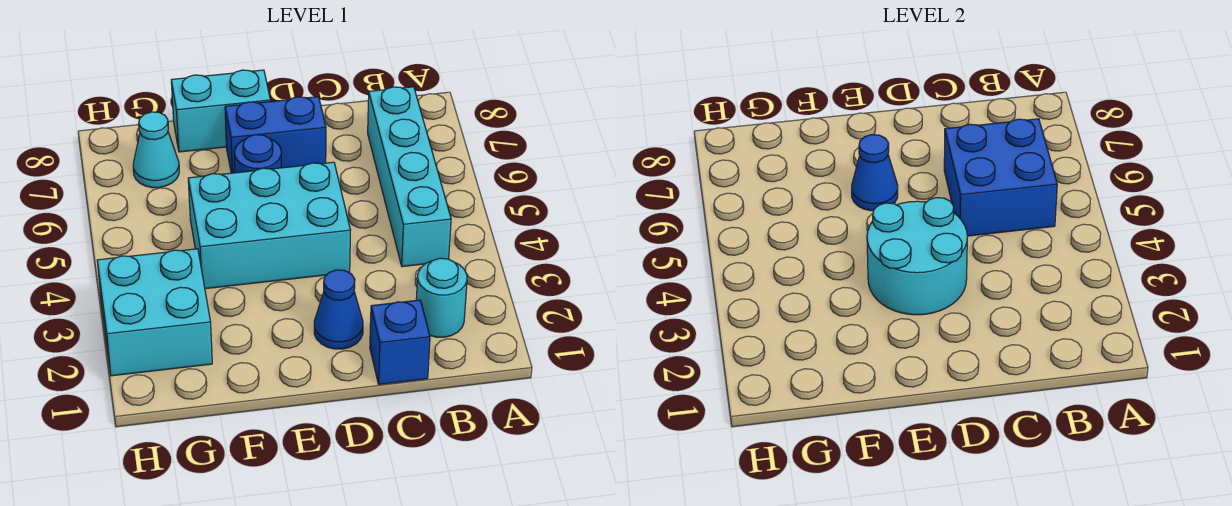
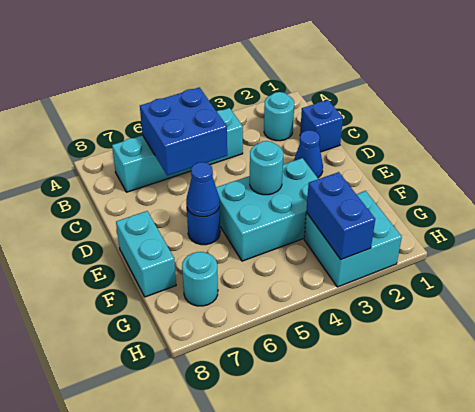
cyan 2x2 round brick [867,198,967,315] -> cyan 1x1 round brick [250,141,283,195]
cyan 2x3 brick [188,162,351,289] -> cyan 2x3 brick turned to [216,158,318,261]
blue 1x2 brick [225,97,326,173] -> blue 1x2 brick moved to [306,172,375,259]
cyan 1x1 cone [133,112,179,188] -> cyan 1x1 round brick [182,252,218,306]

